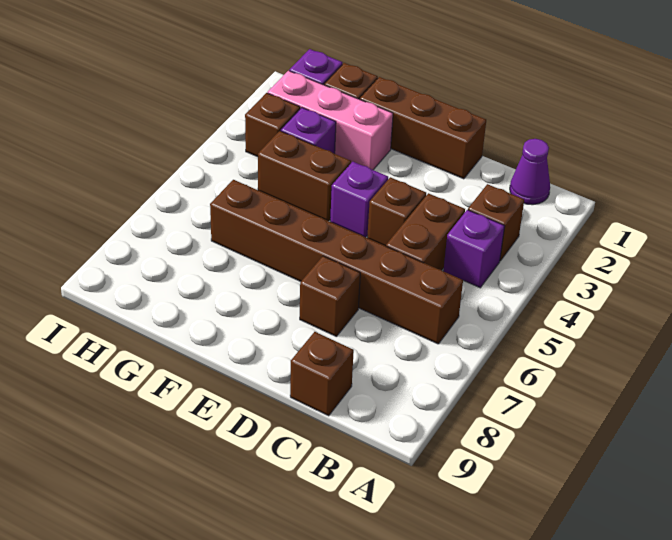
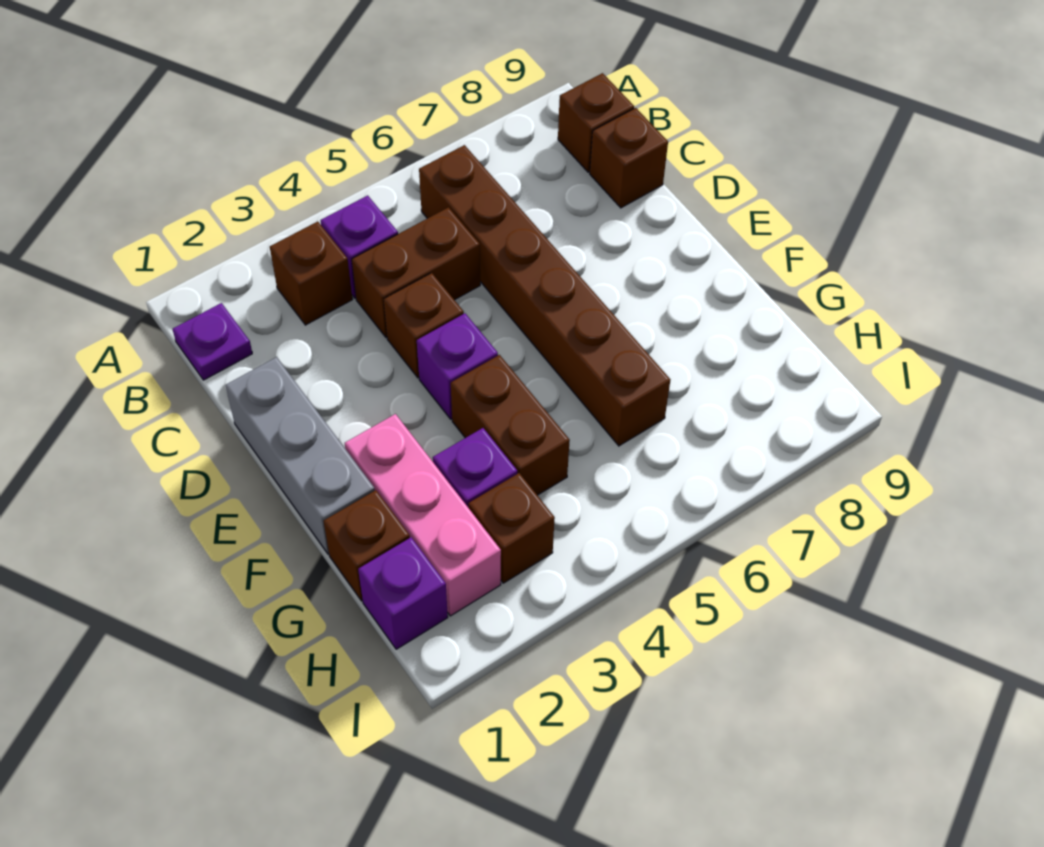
purple 1x1 cone [510,139,550,205] -> purple 1x1 plate [173,303,252,380]
brown 1x3 brick [360,77,486,179] -> grey 1x3 brick [226,357,375,554]
brown 1x1 brick [300,256,360,337] -> brown 1x1 brick moved to [558,73,634,172]

